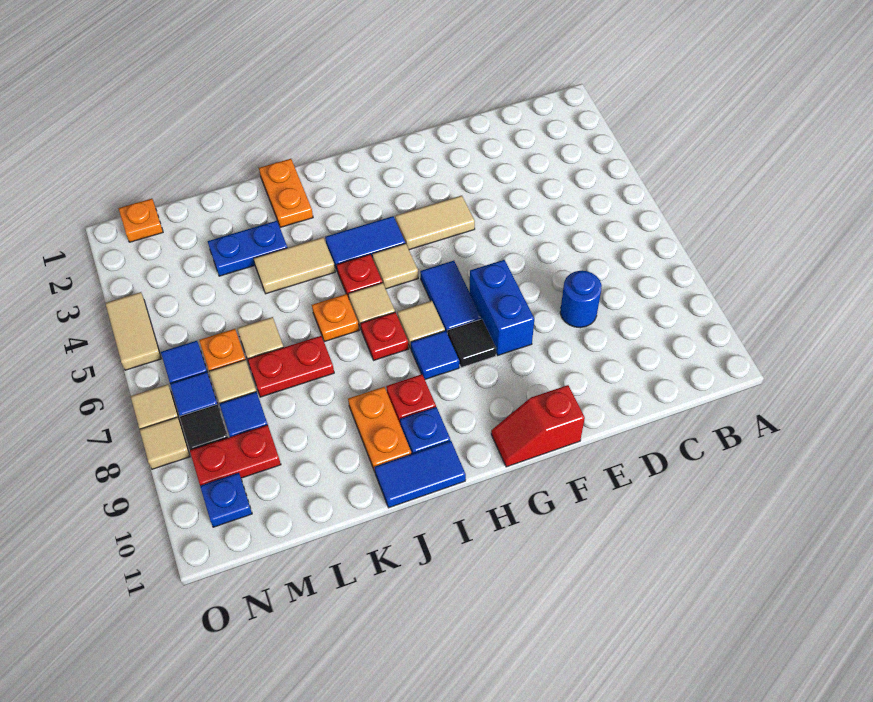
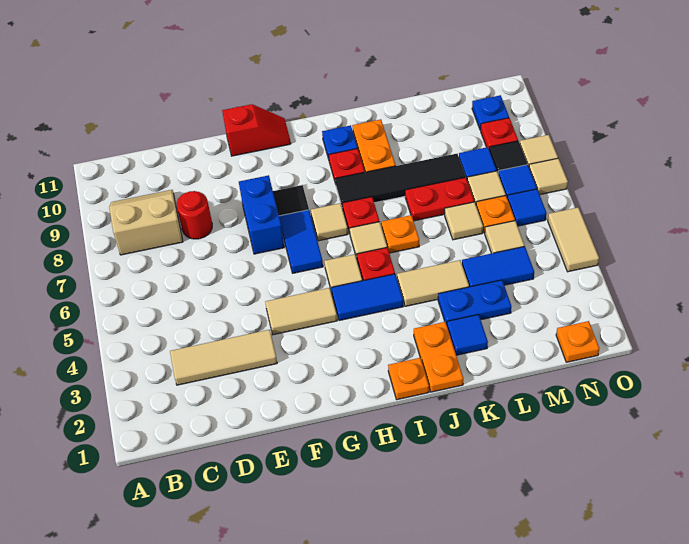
none -> tan 2x2 slope [109,190,183,255]
none -> tan 1x3 tile [170,330,277,385]
blue 1x1 round brick [560,271,602,328] -> red 1x1 round brick [177,191,212,239]
blue 1x1 tile [411,331,459,379] -> blue 1x1 tile moved to [447,315,488,355]
none -> orange 1x1 plate [388,358,429,400]
none -> black 1x4 tile [335,154,466,208]
blue 1x2 tile [374,441,466,508] -> blue 1x2 tile moved to [462,246,534,287]
none -> tan 1x1 tile [485,221,525,253]
red 1x2 plate [190,425,281,486] -> red 1x1 plate [481,118,518,148]

